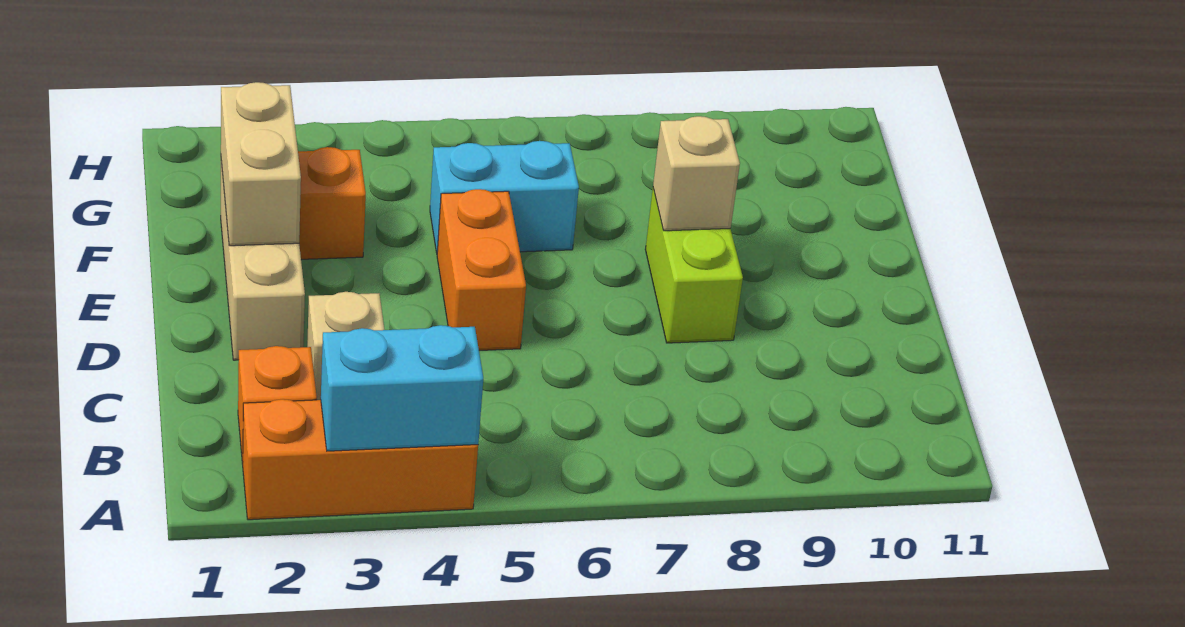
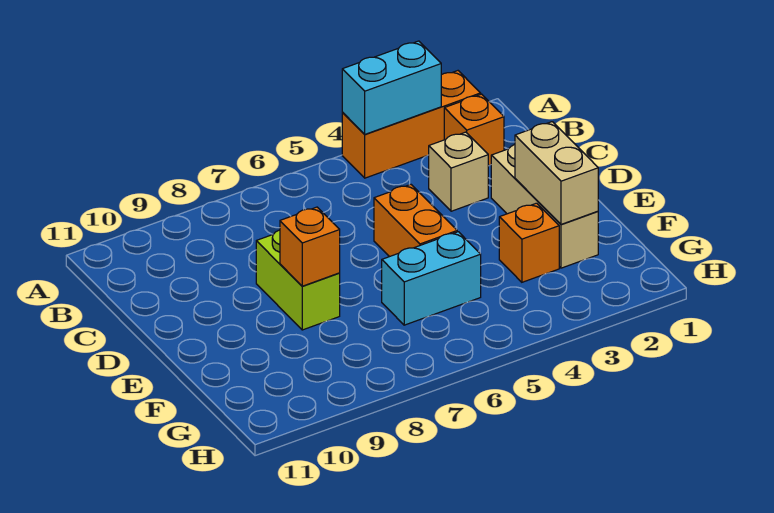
tan 1x1 brick [653,116,740,231] -> orange 1x1 brick [280,207,340,286]

